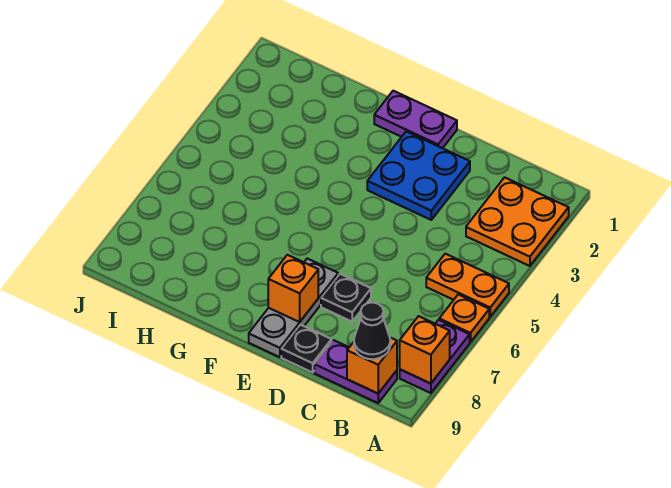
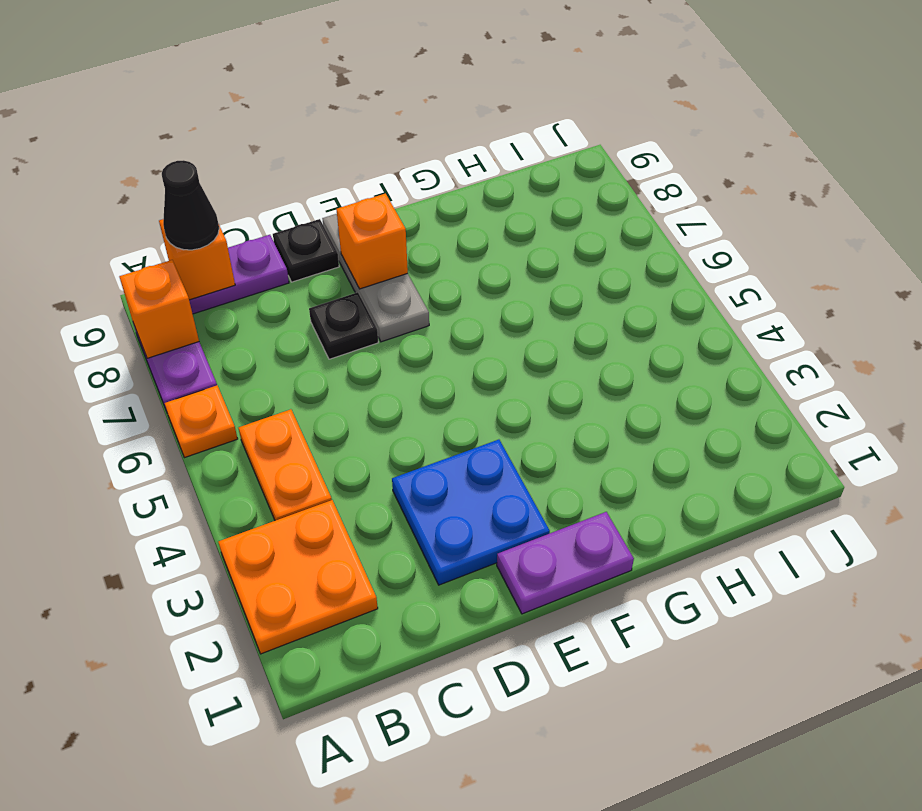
orange 1x2 plate [426,254,509,317] -> orange 1x2 plate turned to [239,409,332,521]

